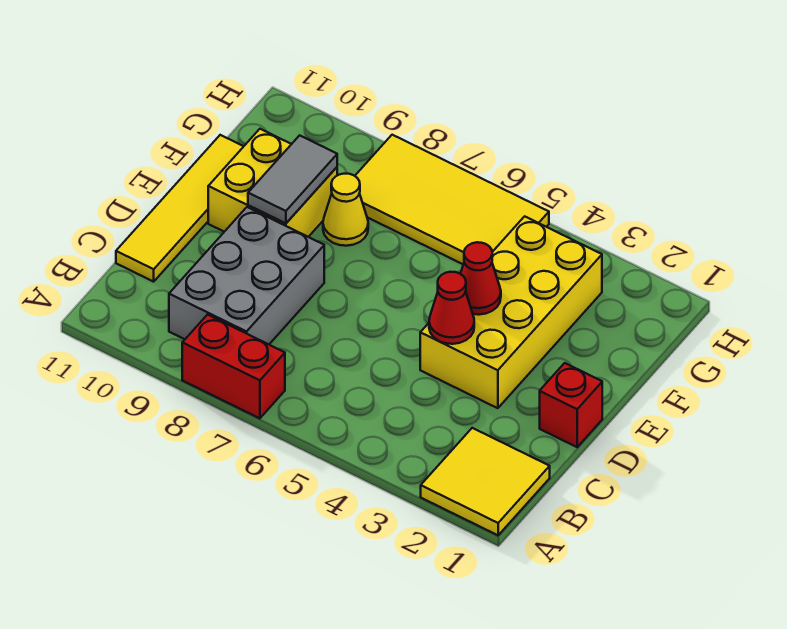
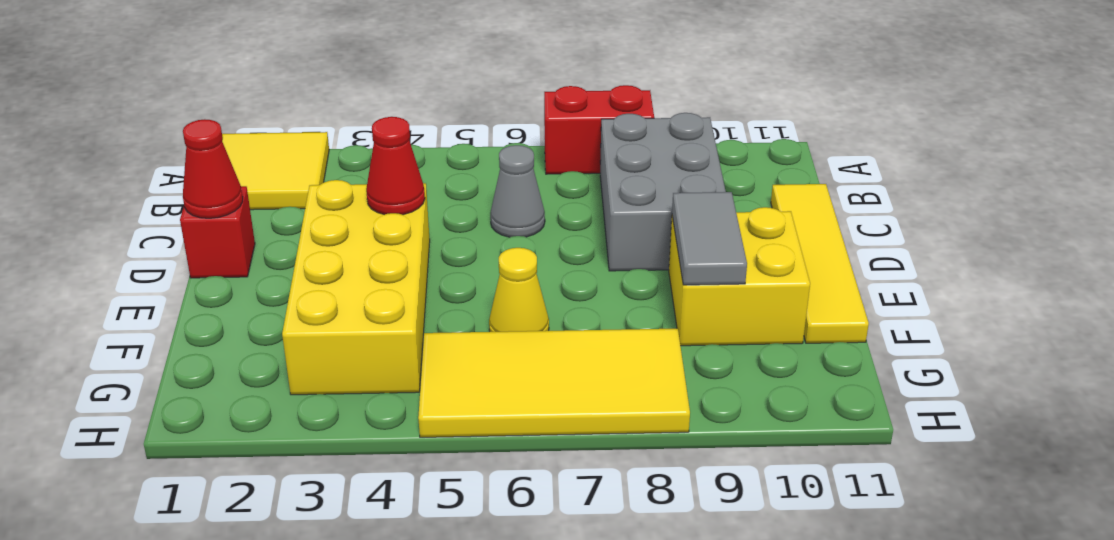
none -> grey 1x1 cone [490,145,545,237]
red 1x1 cone [461,242,501,315] -> red 1x1 cone moved to [183,119,243,218]
yellow 1x1 cone [323,174,368,246] -> yellow 1x1 cone moved to [489,248,549,332]

